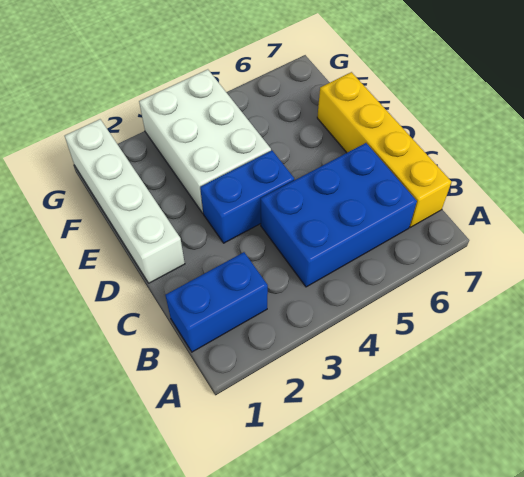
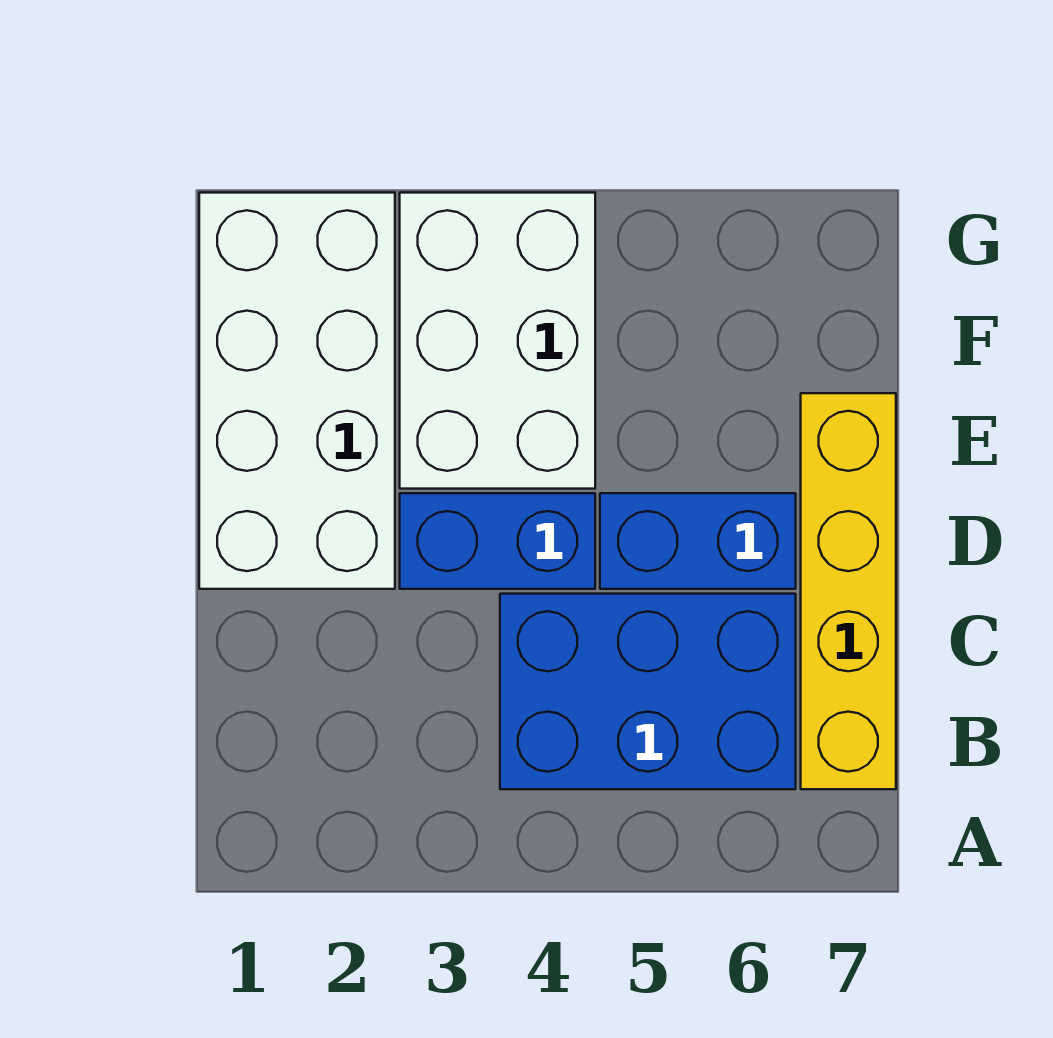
blue 1x2 brick [165,252,268,352] -> blue 1x2 brick moved to [600,493,796,589]
white 1x4 brick [65,119,185,283] -> white 2x4 brick [199,193,395,589]

